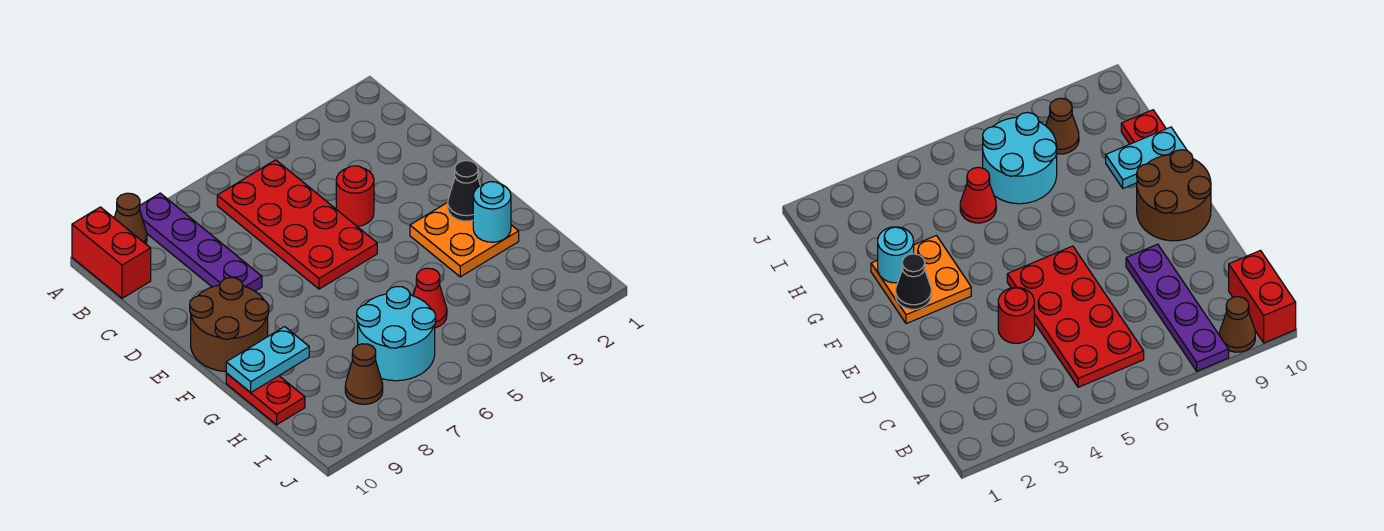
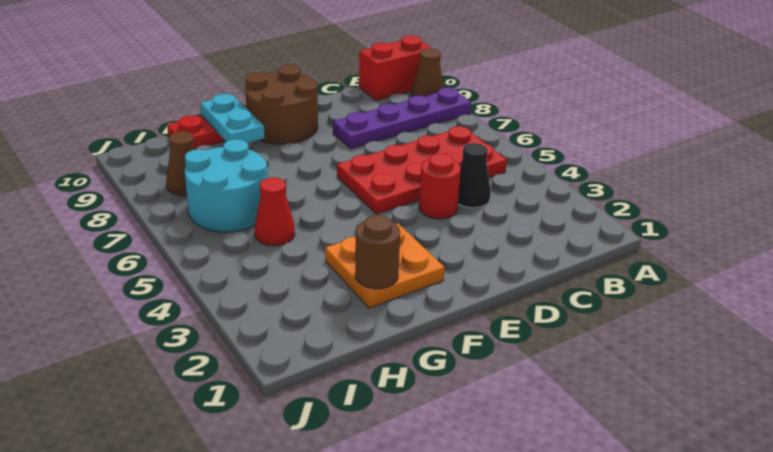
black 1x1 cone [448,161,480,221] -> black 1x1 cone moved to [458,143,491,208]
cyan 1x1 round brick [473,182,511,242] -> brown 1x1 round brick [355,215,400,289]

